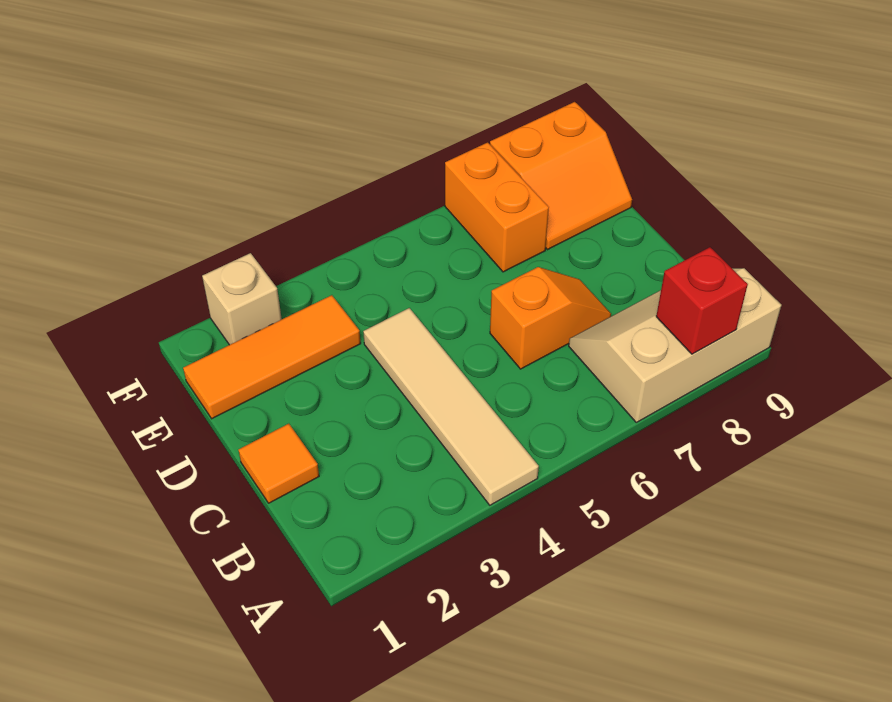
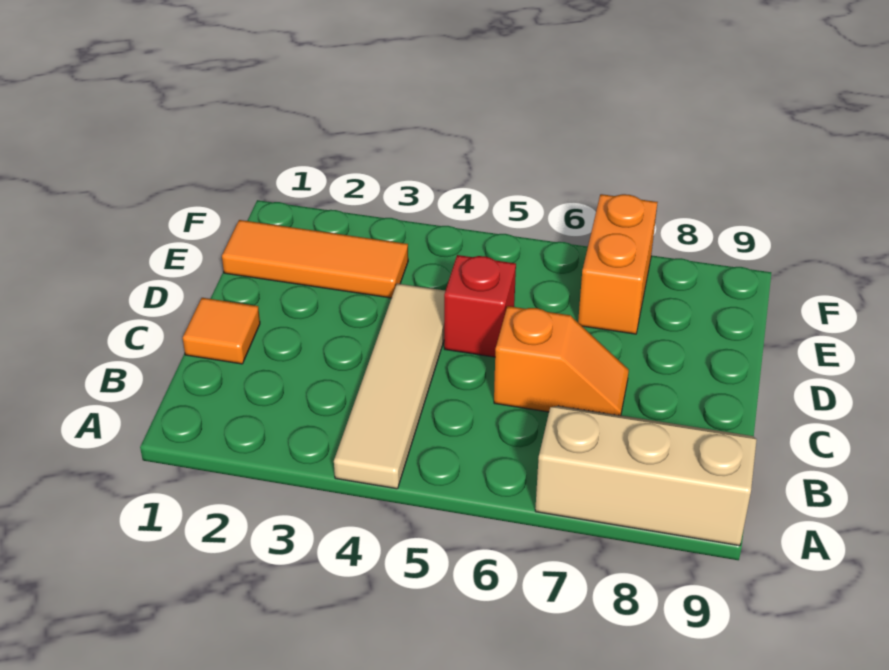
red 1x1 brick [656,247,748,354] -> red 1x1 brick moved to [444,255,516,357]
orange 2x2 slope [490,102,632,250] -> none
tan 1x1 brick [202,253,282,345] -> none

